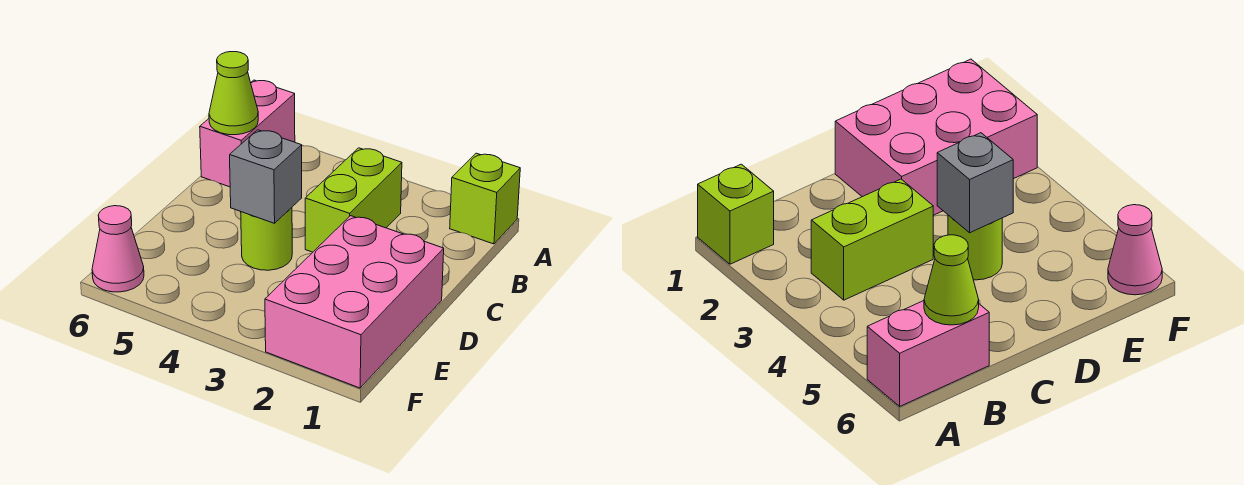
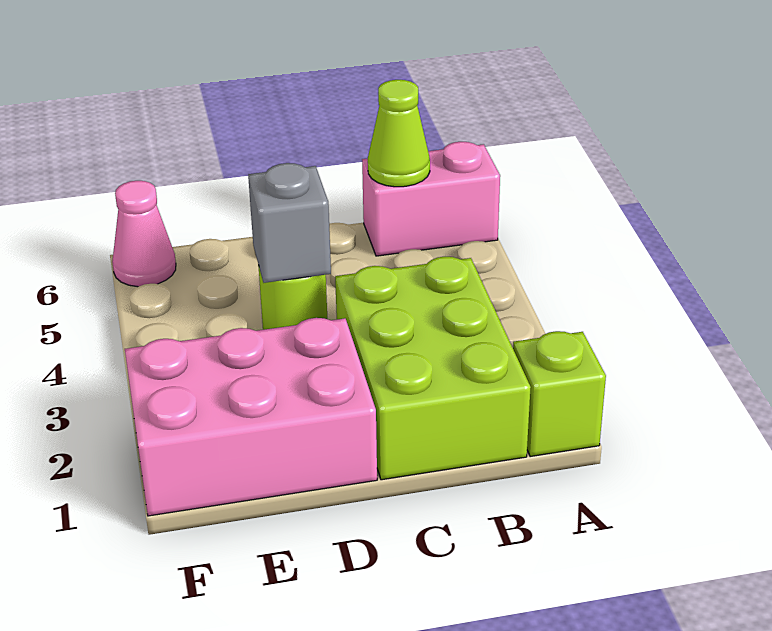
lime 1x2 brick [305,148,402,252] -> lime 2x3 brick [335,257,531,480]

